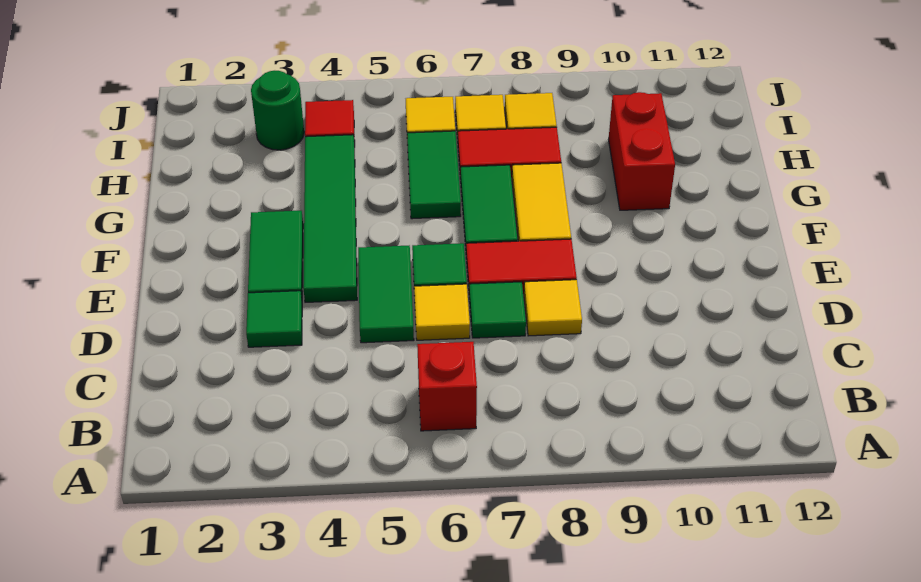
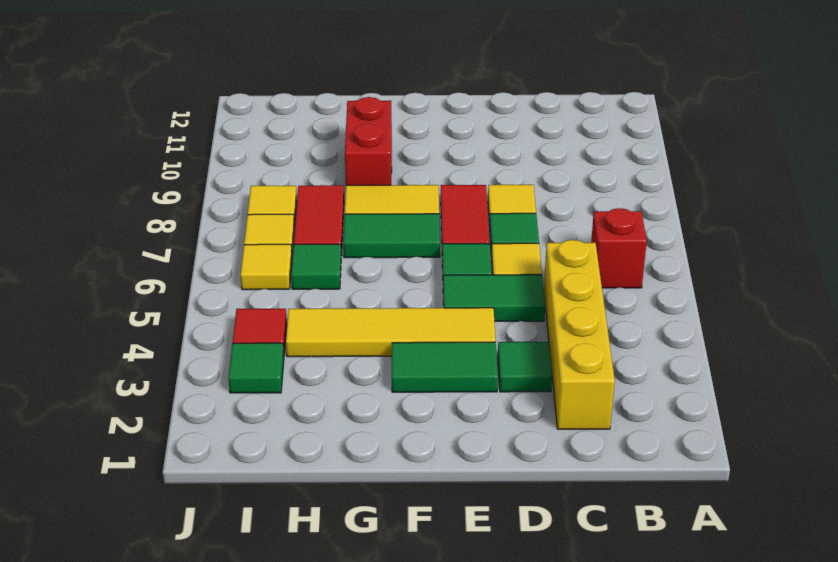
none -> yellow 1x4 brick [544,240,615,429]
green 1x4 tile [303,135,357,302] -> yellow 1x4 tile [286,308,496,357]
green 1x2 tile [407,131,461,219] -> green 1x1 tile [291,244,341,289]
red 1x2 brick [609,92,675,210] -> red 1x2 brick turned to [345,97,392,185]
green 1x1 round brick [251,71,304,150] -> green 1x1 tile [228,343,284,393]

